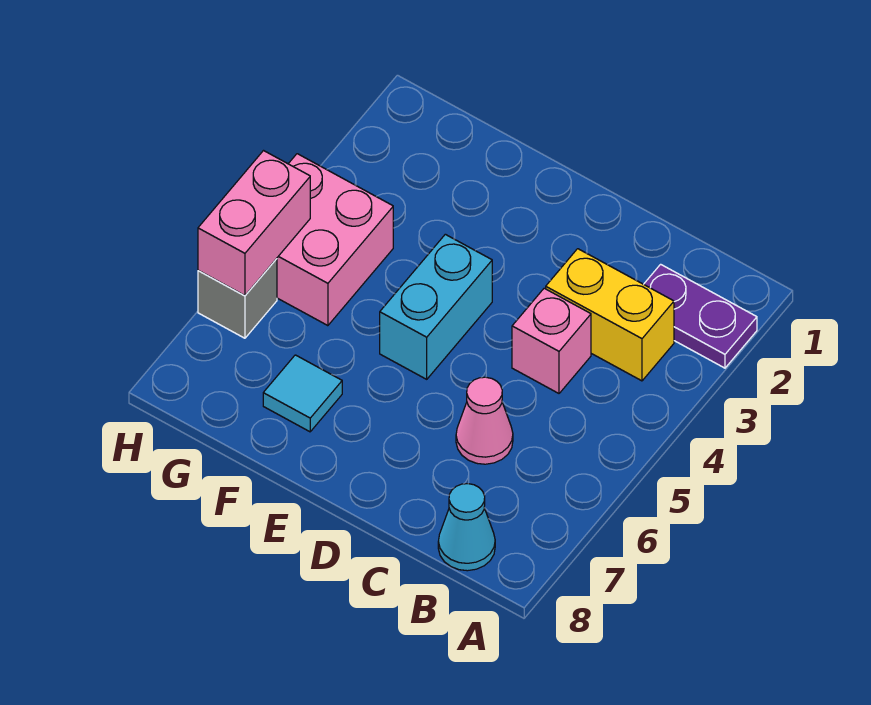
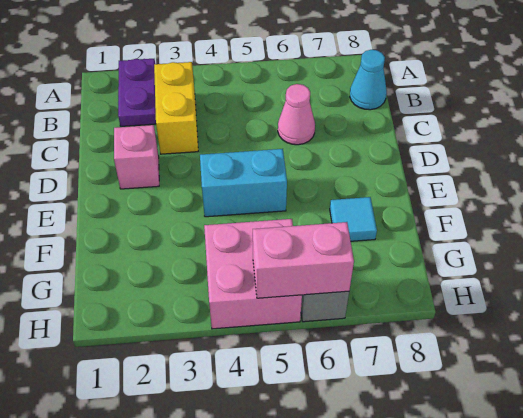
pink 1x1 brick [512,288,591,393] -> pink 1x1 brick moved to [114,125,159,189]

